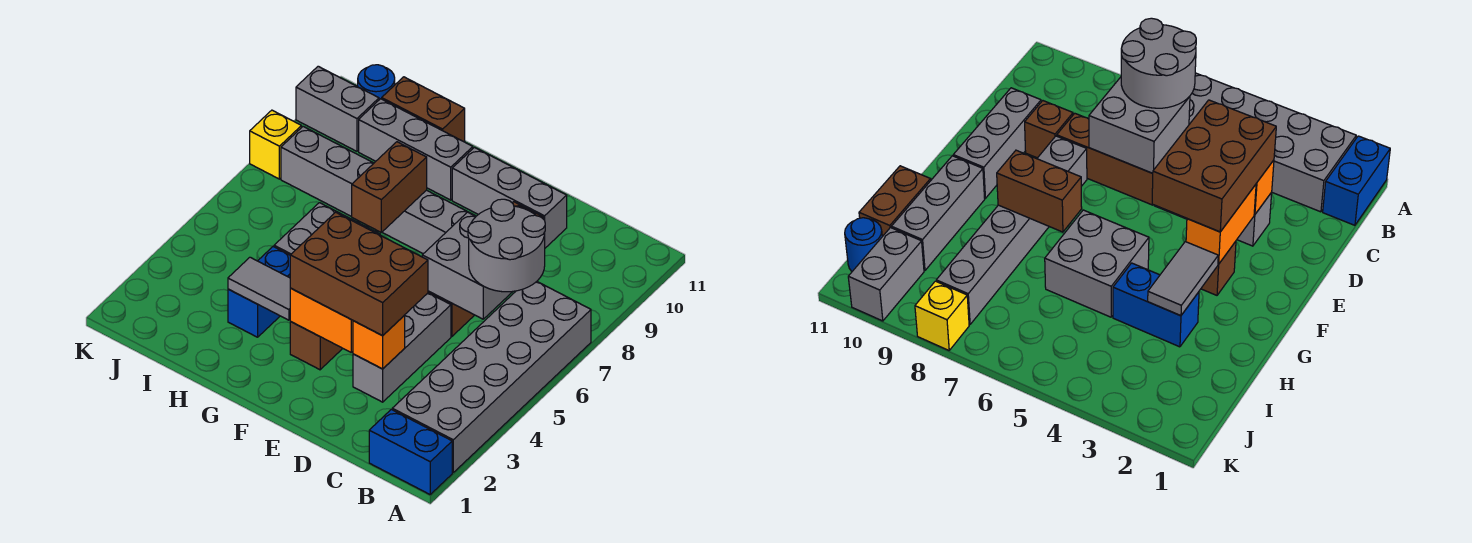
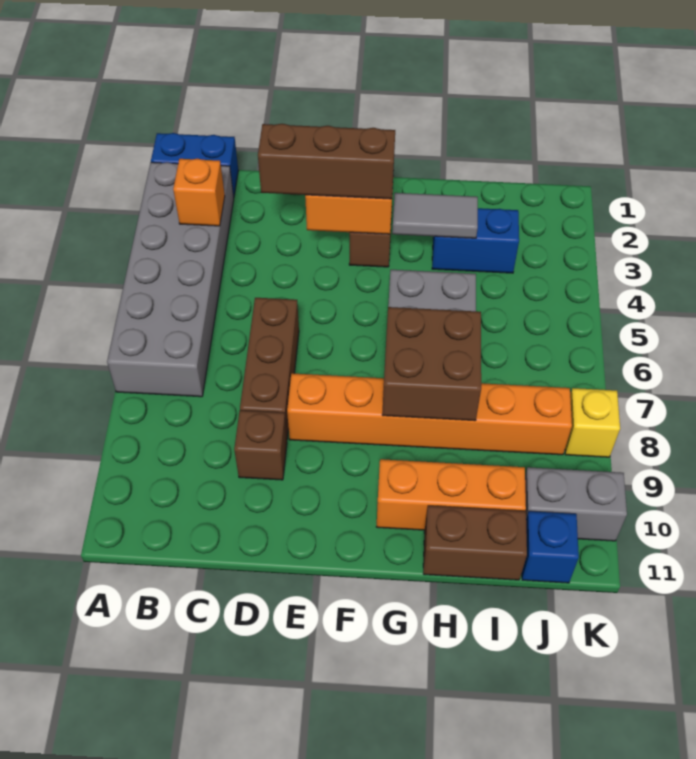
grey 2x2 round brick [468,199,545,292] -> none
grey 2x2 brick [422,212,513,319] -> none
grey 1x3 brick [353,293,451,402] -> none
orange 1x1 brick [353,315,405,369] -> orange 1x1 brick moved to [173,159,225,226]
brown 2x3 brick [290,212,428,336] -> brown 1x3 brick [258,124,395,199]
grey 1x3 brick [452,147,567,248] -> none
grey 1x6 brick [281,126,475,254] -> orange 1x6 brick [287,373,572,455]
brown 1x2 brick [352,142,427,232] -> brown 2x2 brick [382,307,481,421]
grey 1x3 brick [359,99,473,200] -> orange 1x3 brick [376,459,526,530]
blue 1x2 brick [228,247,290,337] -> blue 1x2 brick turned to [432,208,519,273]
blue 1x1 round brick [358,65,395,100] -> blue 1x1 brick [522,511,579,583]

